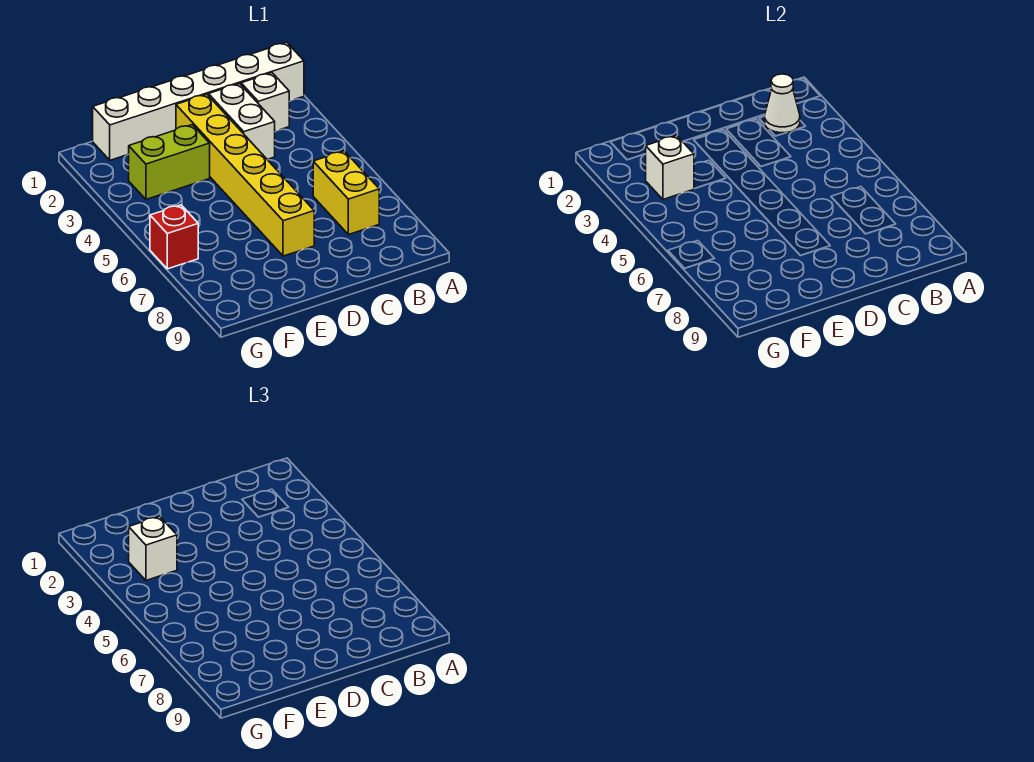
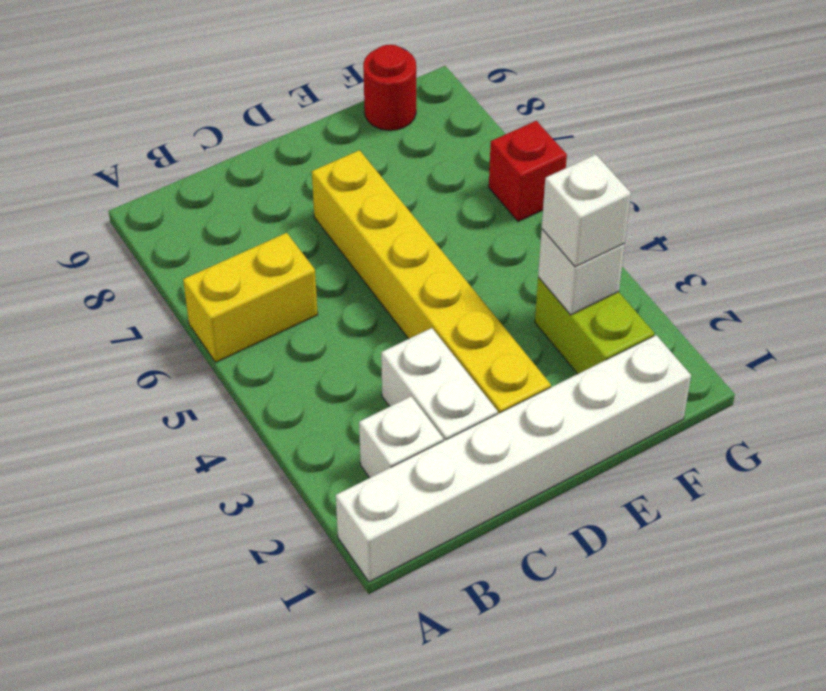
white 1x1 cone [765,74,800,133] -> none
yellow 1x2 brick [313,151,379,235] -> yellow 1x2 brick turned to [183,233,318,362]
lime 1x2 brick [129,125,210,199] -> lime 1x2 brick turned to [535,277,654,374]
none -> red 1x1 round brick [363,45,416,130]

